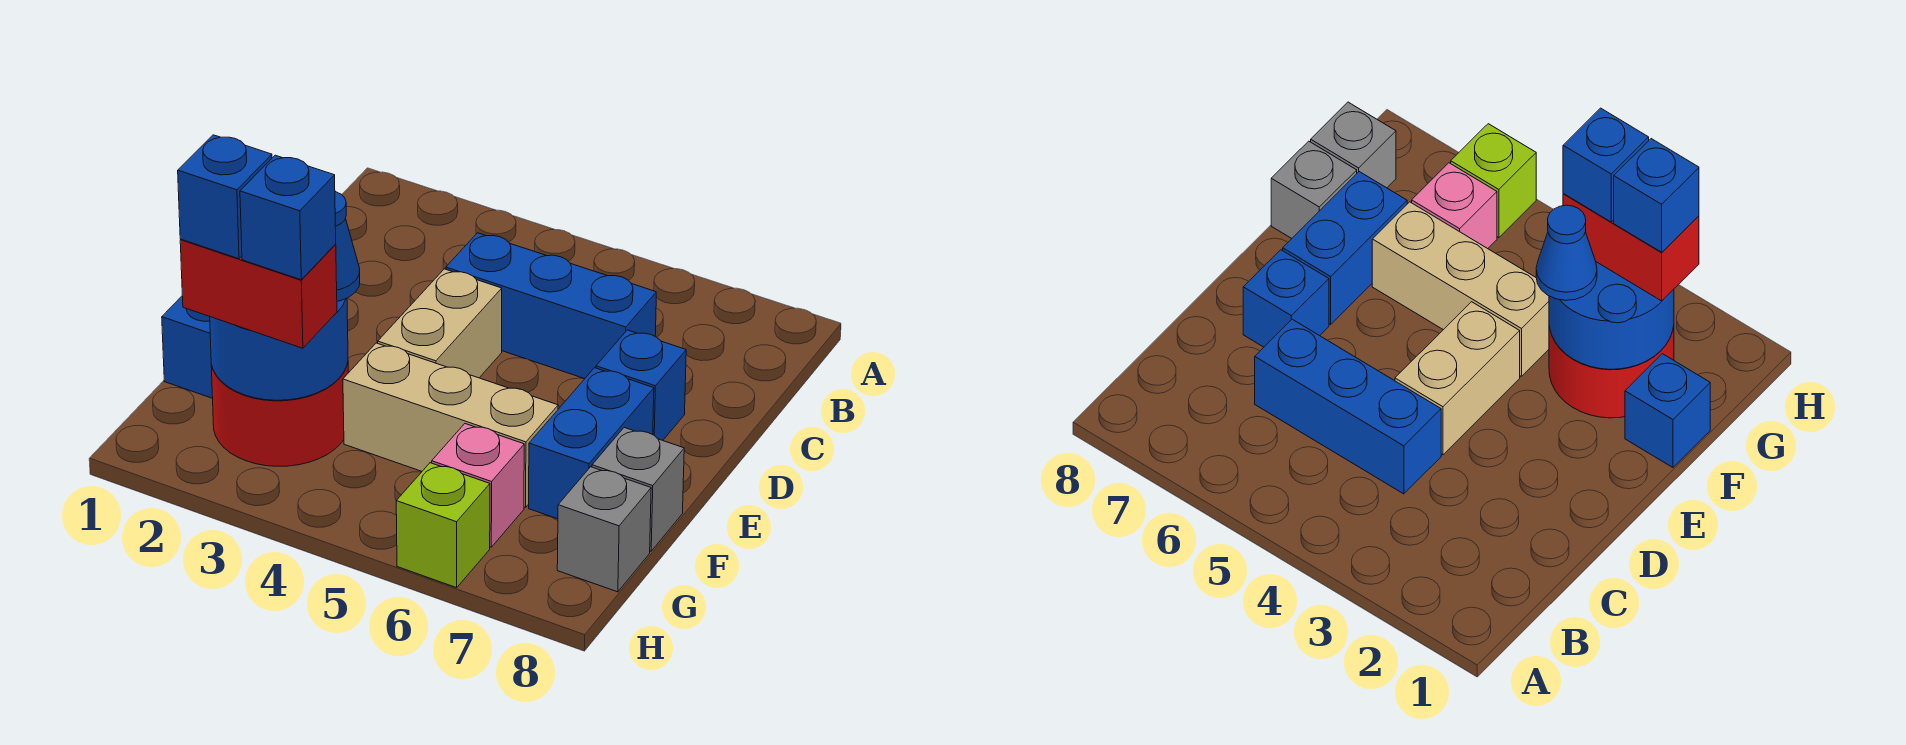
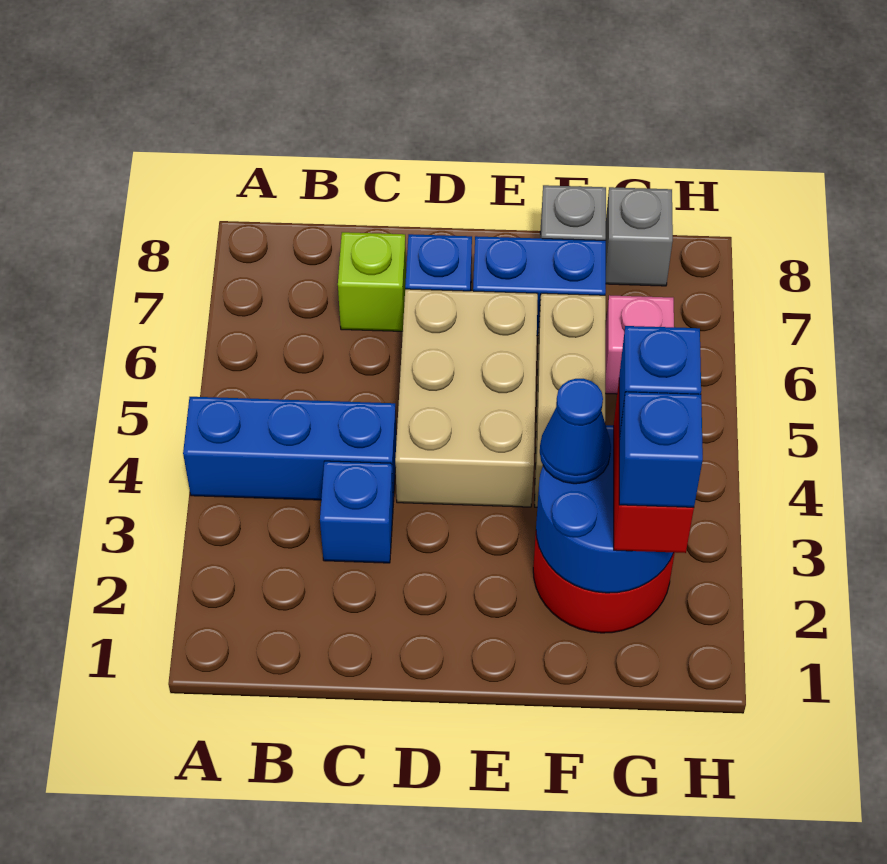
blue 1x3 brick [446,233,656,379] -> blue 1x3 brick turned to [183,397,396,502]
tan 1x2 brick [378,269,502,378] -> tan 2x3 brick [395,289,538,507]
blue 1x1 brick [162,296,213,398] -> blue 1x1 brick moved to [320,461,393,563]
lime 1x1 brick [396,463,490,588] -> lime 1x1 brick moved to [338,232,406,331]

